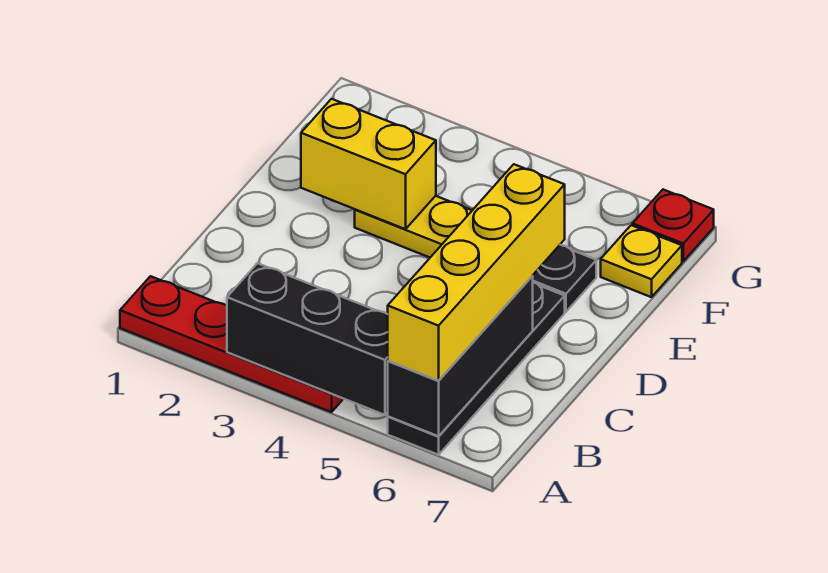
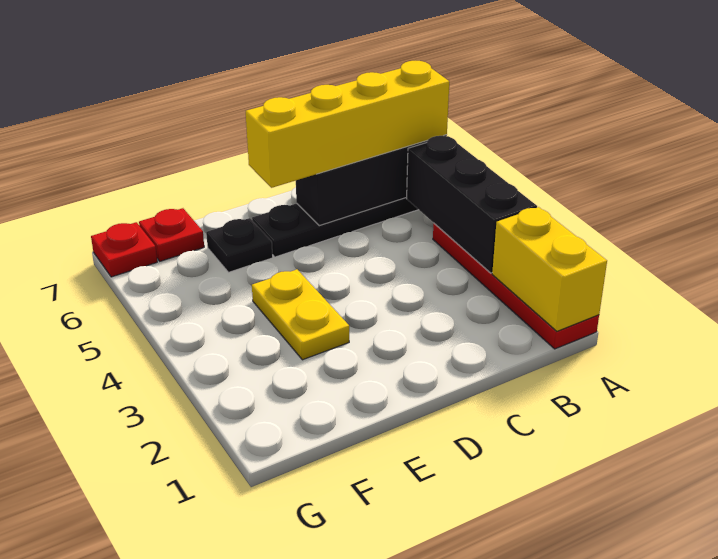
yellow 1x2 brick [301,99,436,229] -> yellow 1x2 brick moved to [492,207,607,331]
yellow 1x1 plate [601,225,682,297] -> red 1x1 plate [139,208,204,261]

